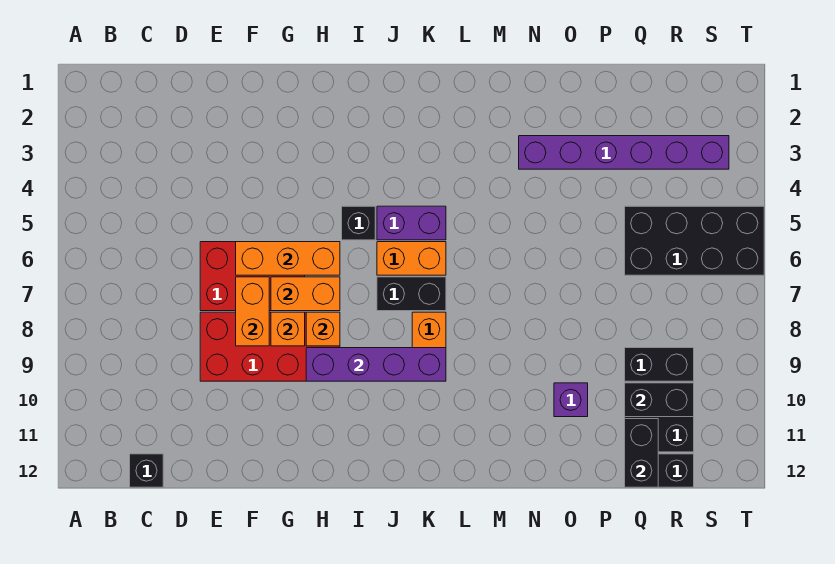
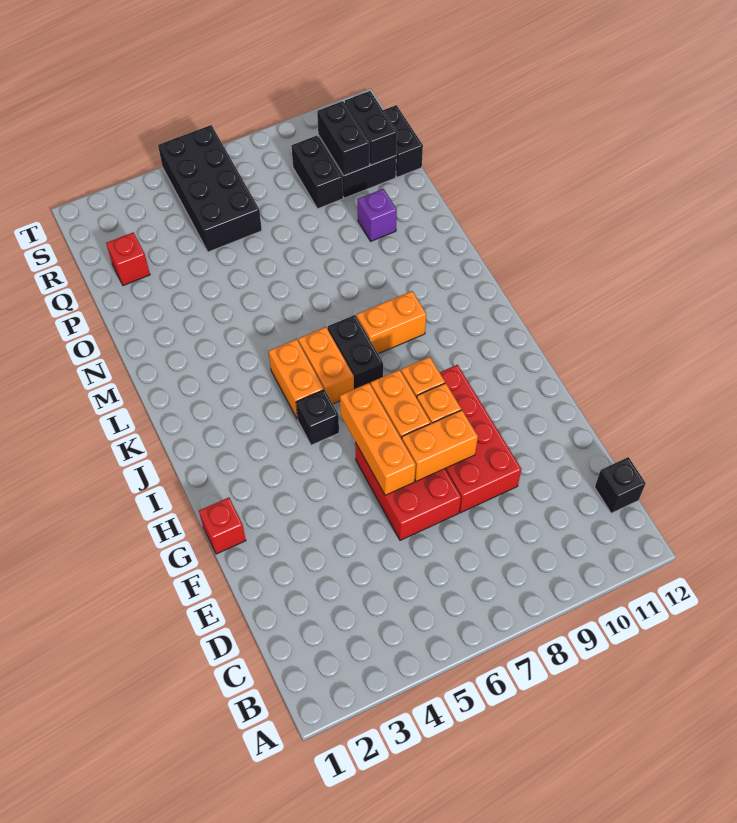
none -> red 1x1 brick [199,498,246,554]
purple 1x4 brick [306,348,446,381] -> none
purple 1x2 brick [377,206,446,240] -> orange 1x2 brick [269,339,324,419]
purple 1x6 brick [519,136,729,169] -> none
none -> red 1x1 brick [106,232,150,286]
black 1x2 brick [625,419,658,487] -> black 1x2 brick turned to [345,91,397,165]

